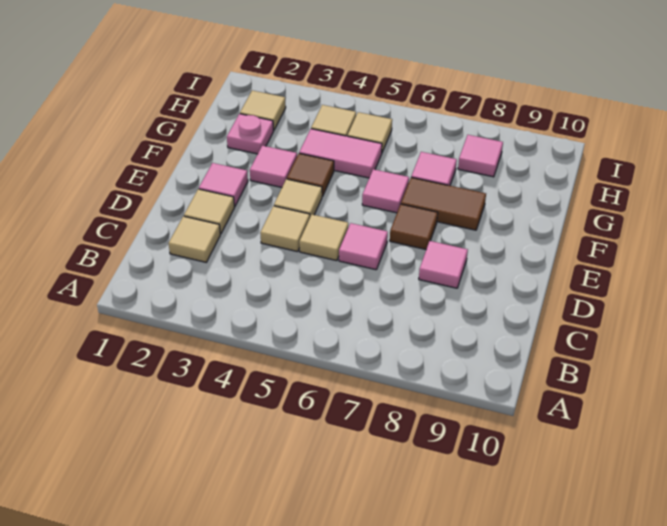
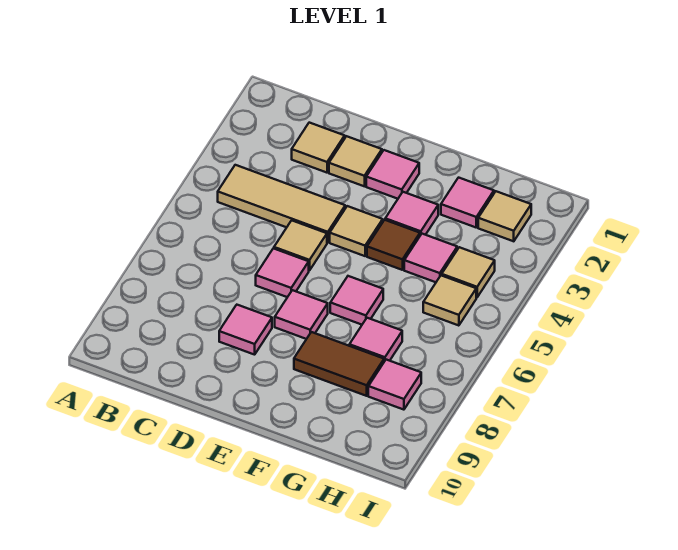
tan 1x1 tile [260,206,310,252] -> tan 1x3 tile [218,165,345,242]
brown 1x1 tile [390,204,438,249] -> pink 1x1 tile [275,290,328,339]
brown 1x2 tile [401,177,486,230] -> brown 1x2 tile turned to [294,332,384,396]
pink 1x1 plate [227,114,274,154] -> pink 1x1 tile [441,178,494,227]
pink 1x2 tile [299,129,382,178] -> pink 1x1 tile [404,234,457,282]

